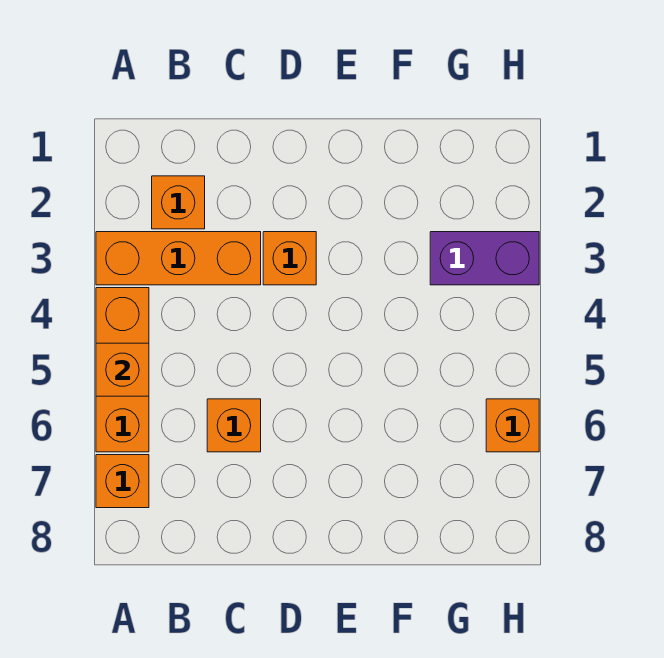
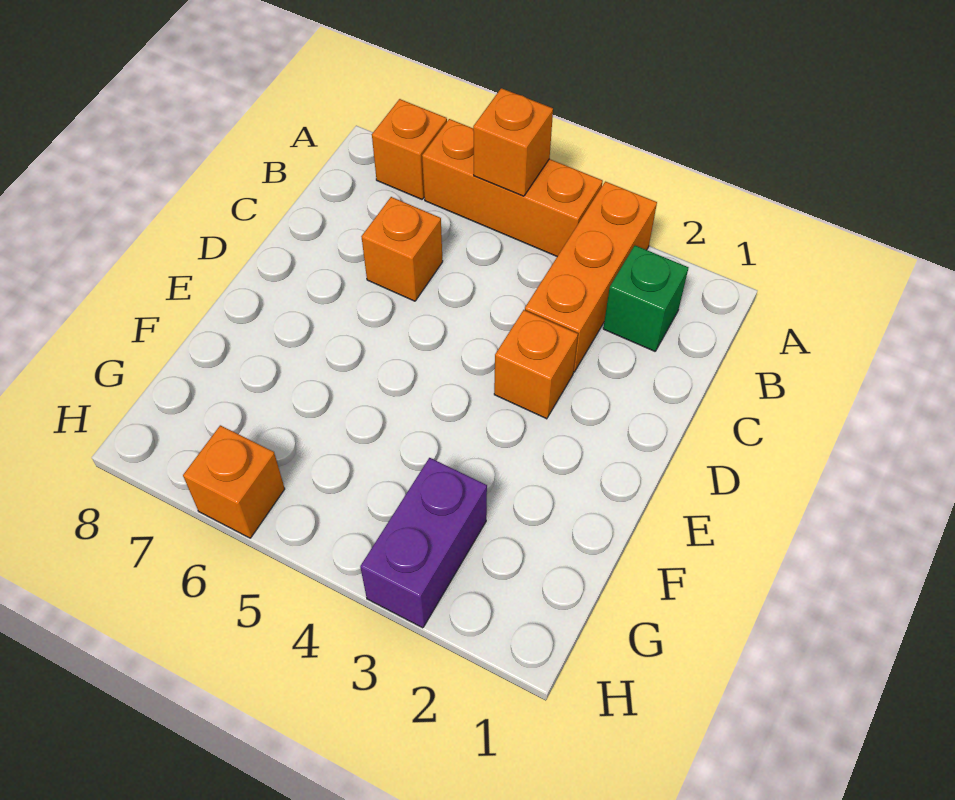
orange 1x1 brick [152,176,205,229] -> green 1x1 brick [603,245,689,351]

